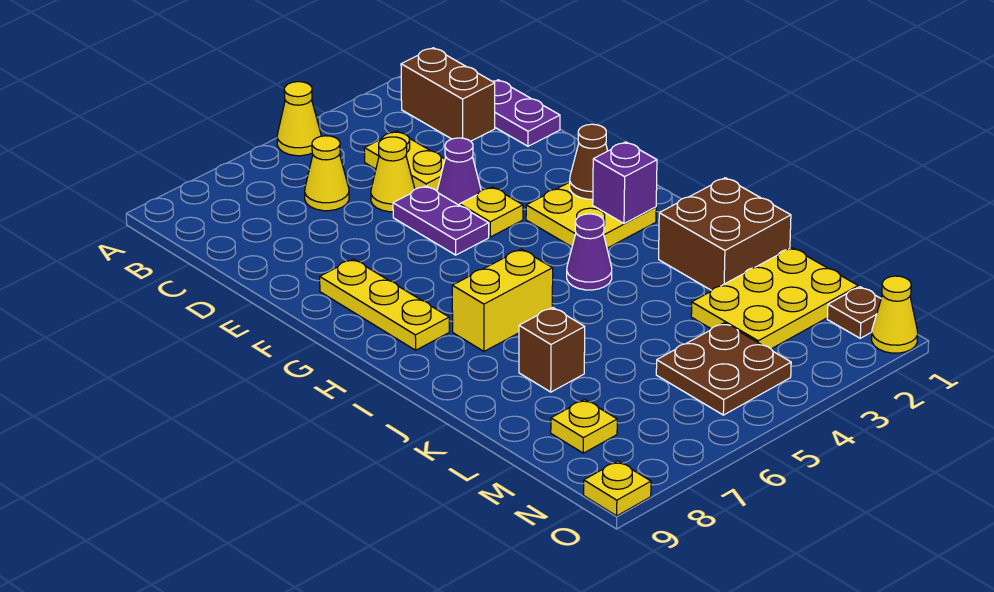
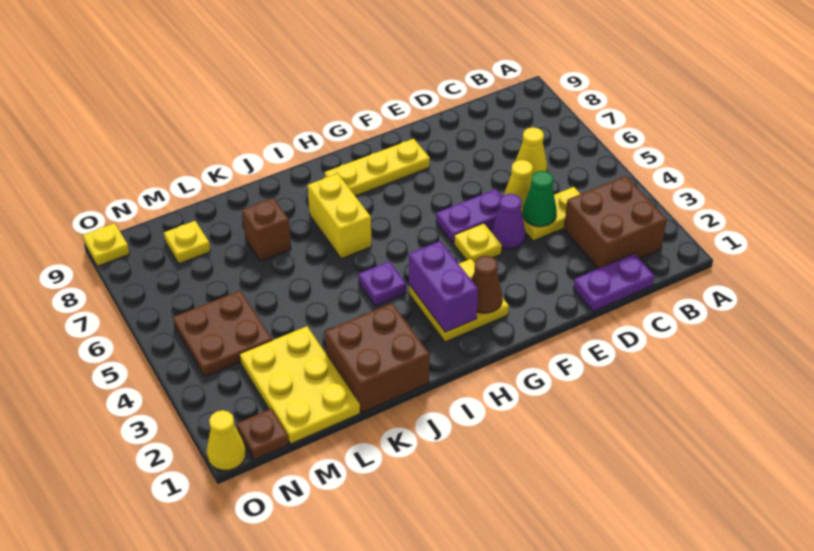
yellow 1x1 cone [277,82,321,156] -> none
brown 1x2 brick [401,48,495,141] -> brown 2x2 brick [564,176,667,269]
none -> green 1x1 cone [522,171,557,227]
purple 1x1 brick [593,142,657,223] -> purple 1x2 brick [409,241,478,332]
purple 1x1 cone [567,214,612,290] -> purple 1x1 plate [359,261,406,306]

